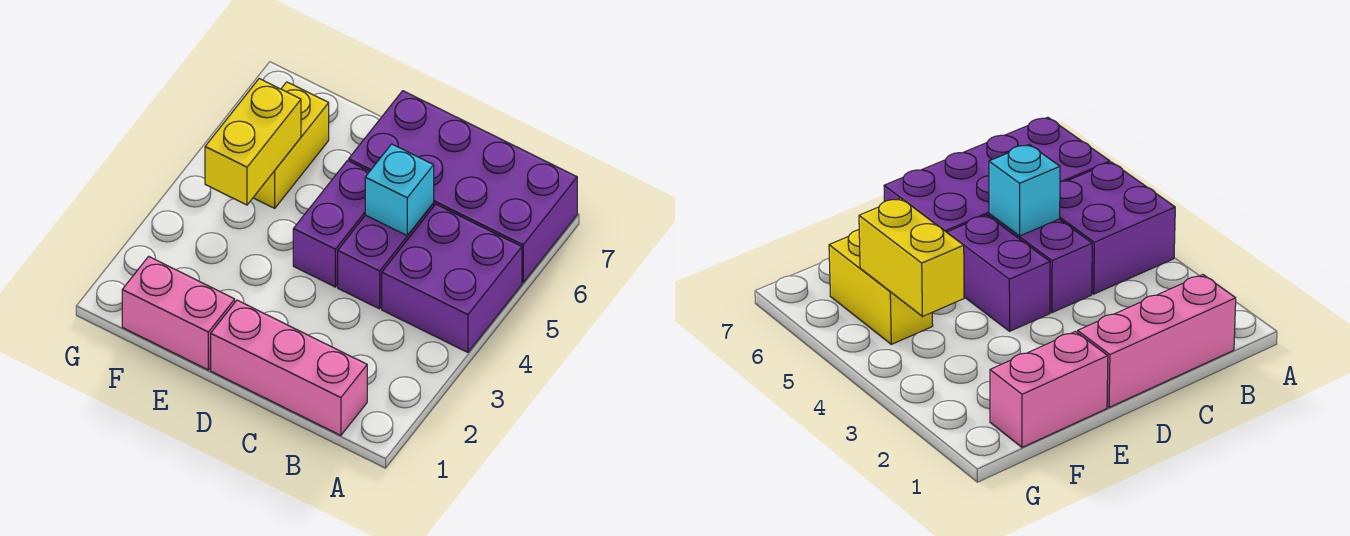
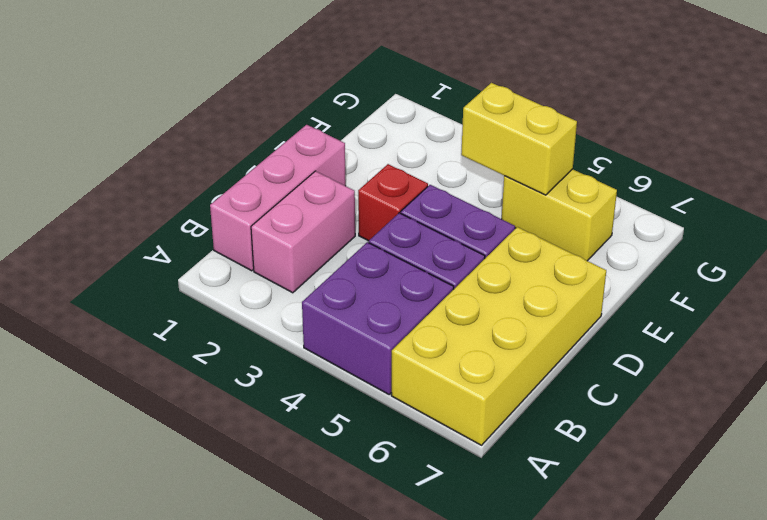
purple 2x4 brick [349,91,577,283] -> yellow 2x4 brick [391,227,606,445]
cyan 1x1 brick [365,144,434,235] -> none
none -> red 1x1 brick [358,164,428,241]
pink 1x2 brick [122,256,235,370] -> pink 1x2 brick moved to [251,171,355,293]

